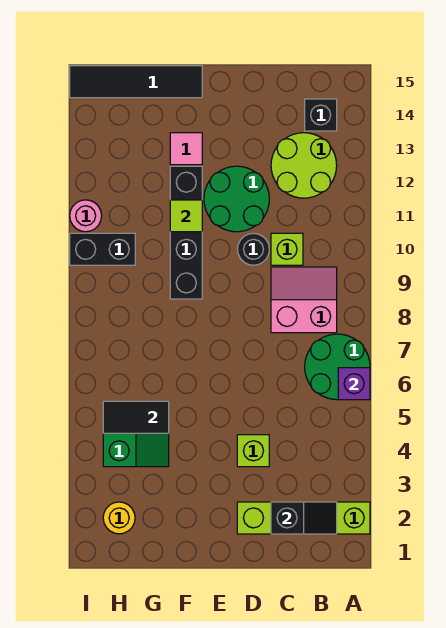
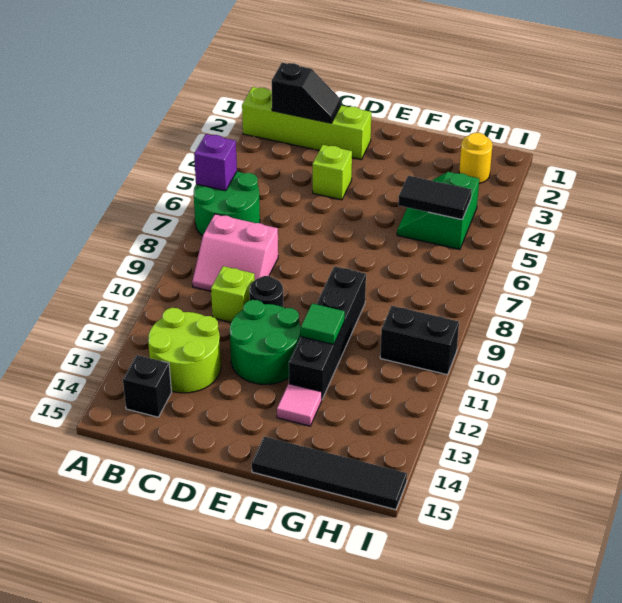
black 1x2 slope [271,502,337,534] -> black 1x2 slope turned to [272,63,341,123]
lime 1x1 tile [170,200,202,232] -> green 1x1 tile [301,303,345,345]
pink 1x1 round brick [70,200,102,232] -> none

